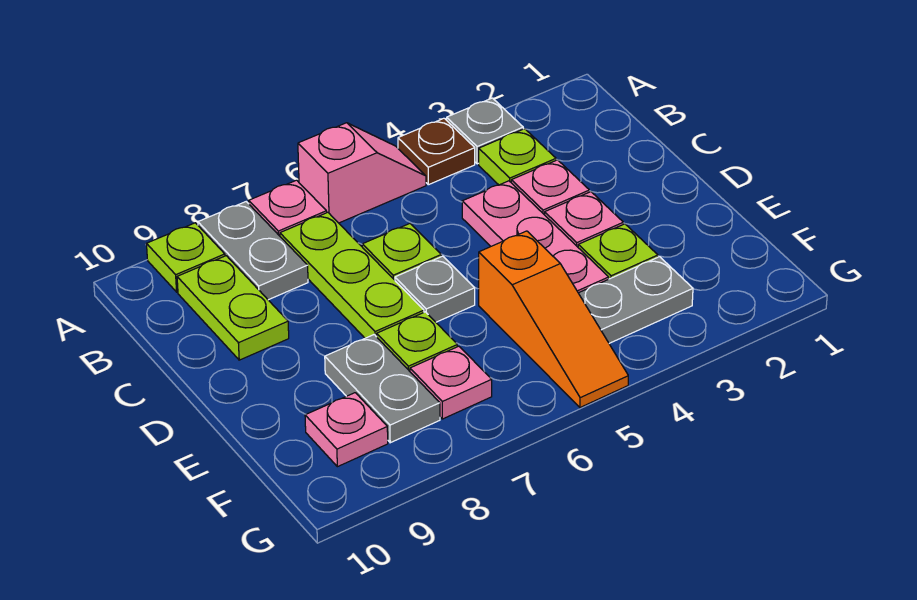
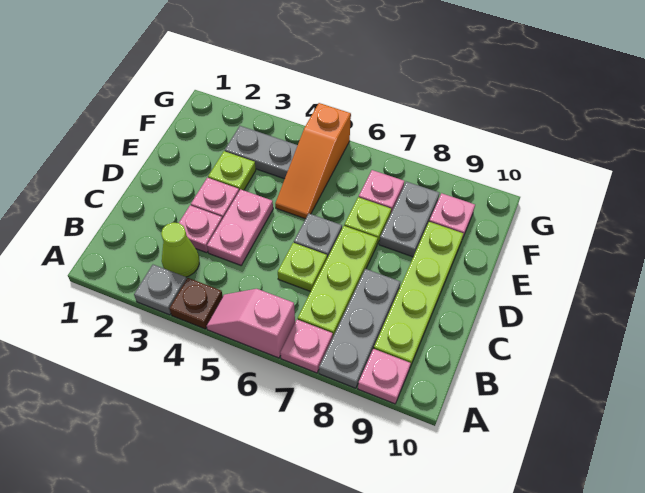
grey 1x2 plate [198,202,308,300] -> grey 1x3 plate [319,269,400,388]
lime 1x1 plate [147,223,225,292] -> pink 1x1 plate [358,349,411,404]
lime 1x1 plate [479,129,556,185] -> lime 1x1 cone [161,223,199,277]
lime 1x2 plate [177,256,289,360] -> lime 1x4 plate [373,222,463,367]
pink 1x3 plate [462,181,609,293] -> pink 1x2 plate [207,189,273,265]
orange 1x3 slope [479,231,628,407] -> orange 1x3 slope turned to [275,103,351,219]

